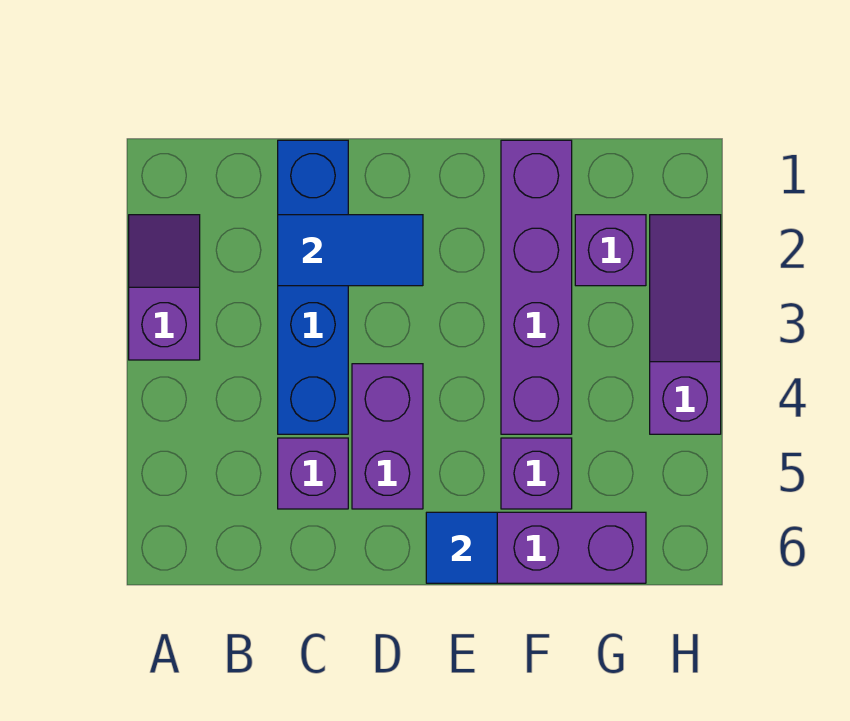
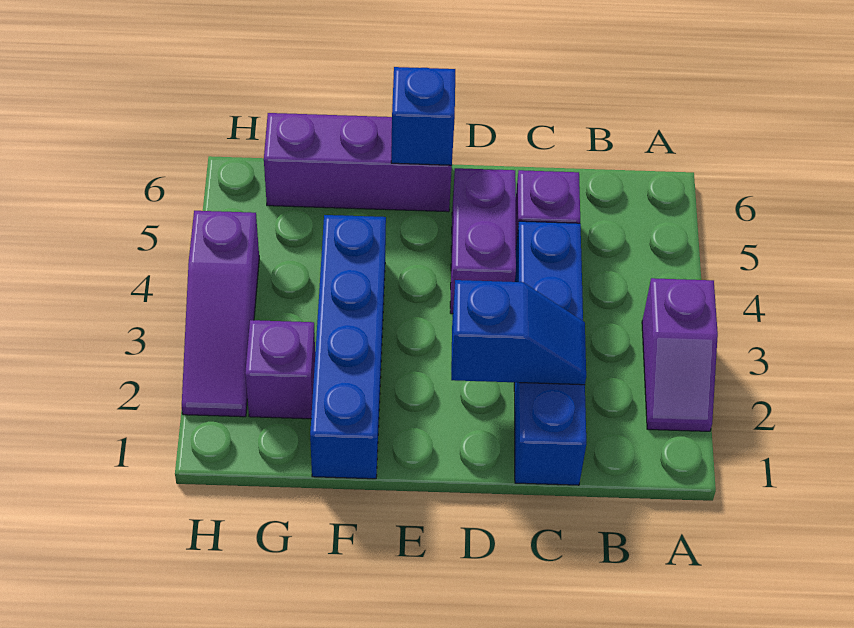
blue 1x2 tile [278,215,423,286] -> blue 1x2 slope [451,280,586,385]
blue 1x1 tile [426,512,497,583] -> blue 1x1 brick [391,67,455,166]
purple 1x4 brick [501,140,572,434] -> blue 1x4 brick [310,215,386,479]
purple 1x1 brick [501,438,572,509] -> none

